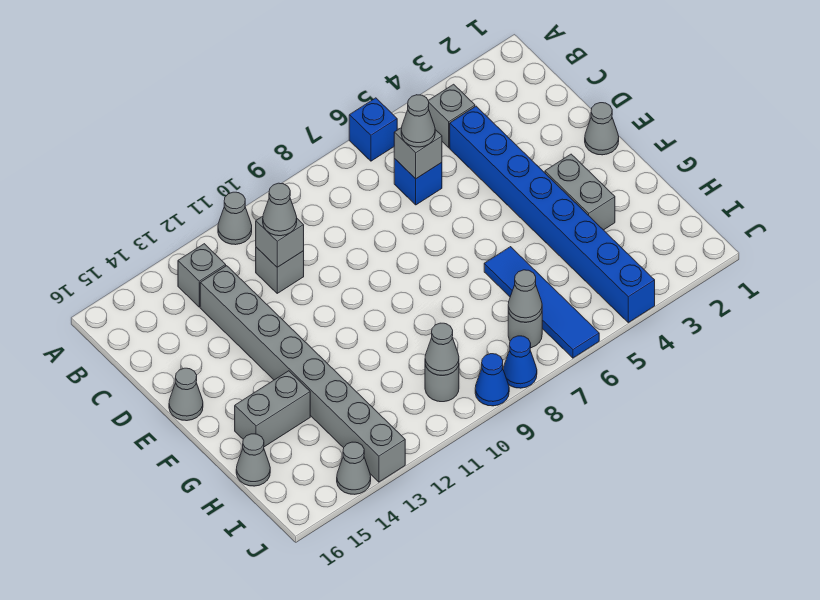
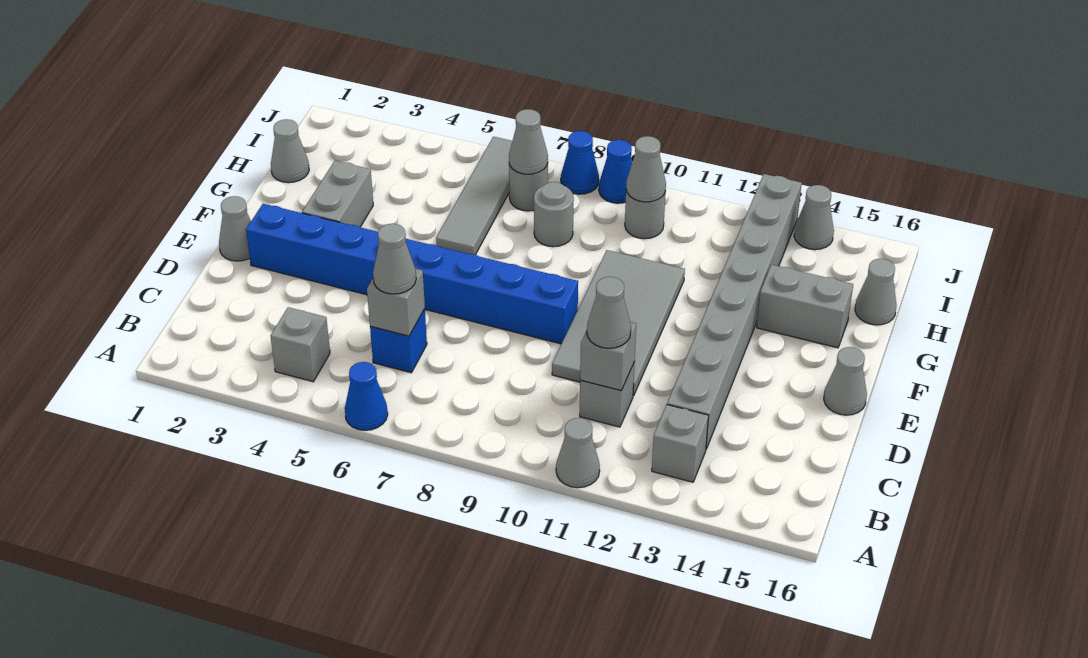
blue 1x1 brick [349,98,397,161] -> blue 1x1 cone [345,362,388,430]
blue 1x8 brick [450,106,655,323] -> blue 1x8 brick turned to [246,204,578,344]
none -> grey 2x4 tile [552,250,685,396]
blue 1x4 tile [484,247,599,358] -> grey 1x4 tile [436,137,512,255]
none -> grey 1x1 cone [271,119,309,183]
none -> grey 1x1 round brick [534,182,574,247]

